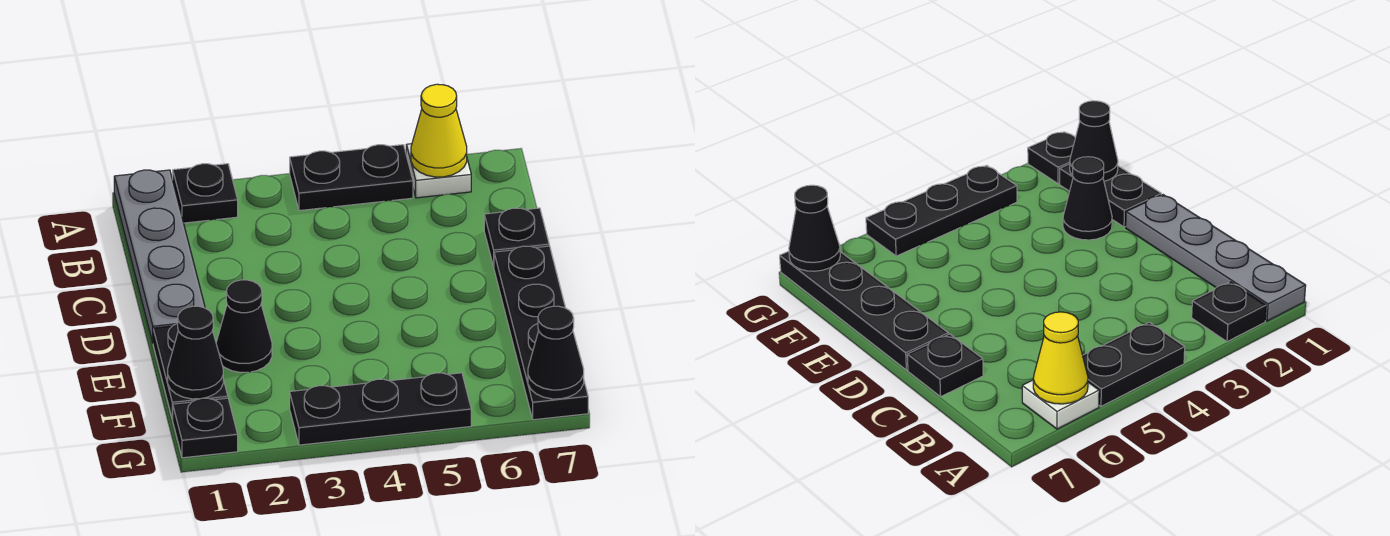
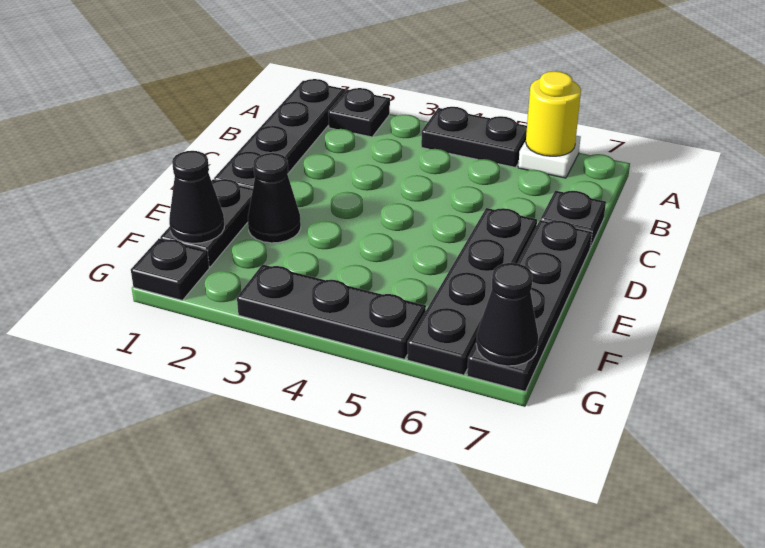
grey 1x4 plate [114,170,205,342] -> black 1x4 plate [214,79,345,188]
yellow 1x1 cone [411,84,467,177] -> yellow 1x1 round brick [526,71,581,156]
none -> black 1x4 plate [407,208,537,375]

